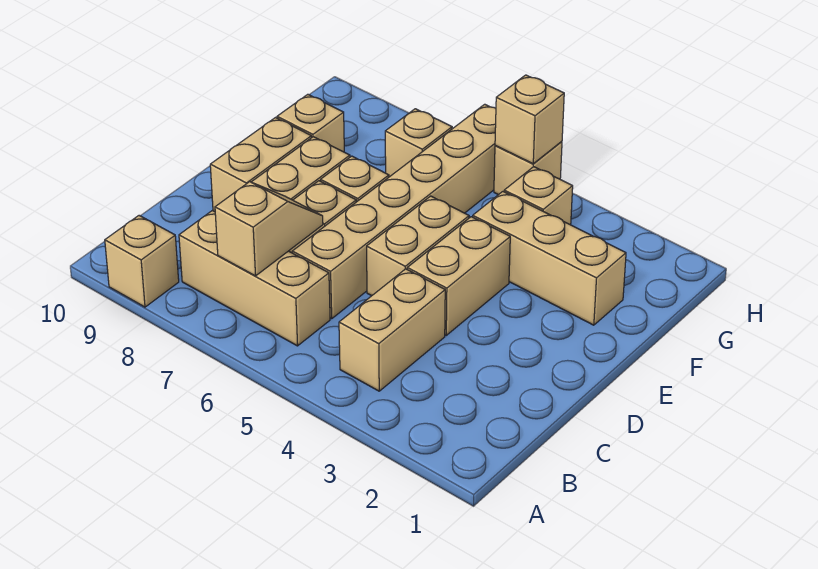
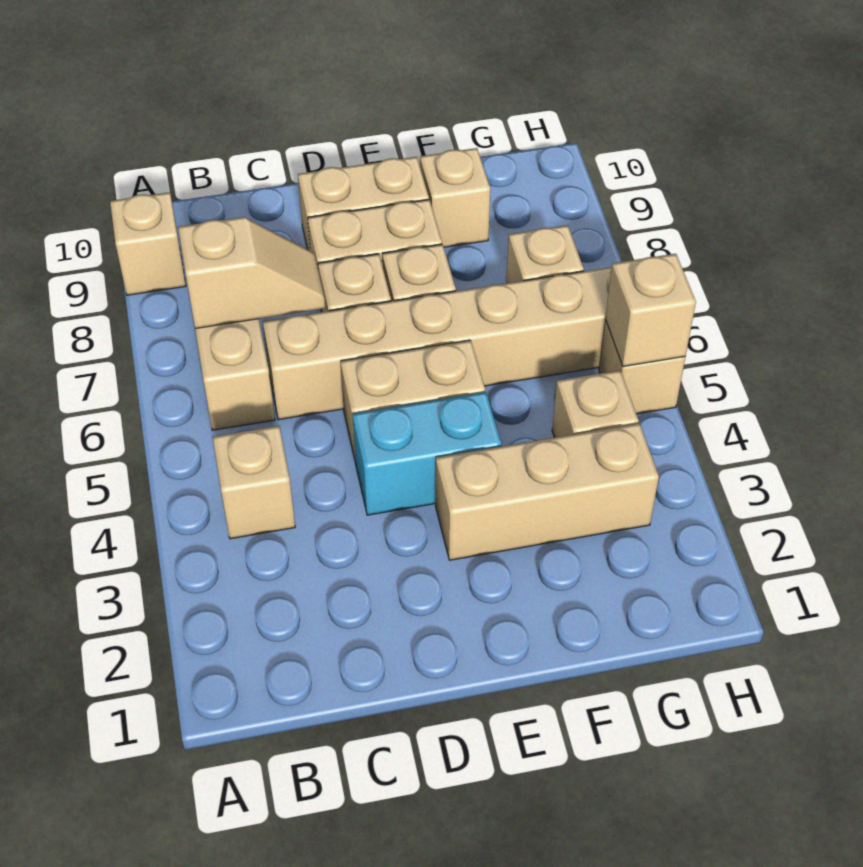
tan 1x2 brick [339,269,445,391] -> tan 1x1 brick [213,426,295,539]
tan 1x2 brick [407,217,510,335] -> cyan 1x2 brick [352,392,501,515]
tan 1x3 brick [473,192,626,325] -> tan 1x3 brick turned to [436,423,659,560]

